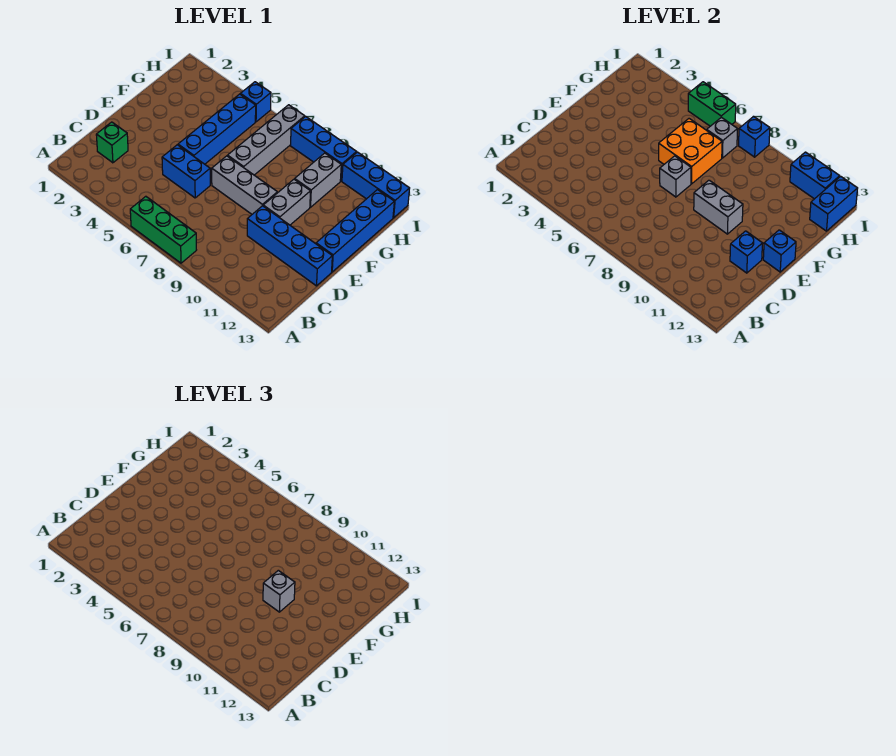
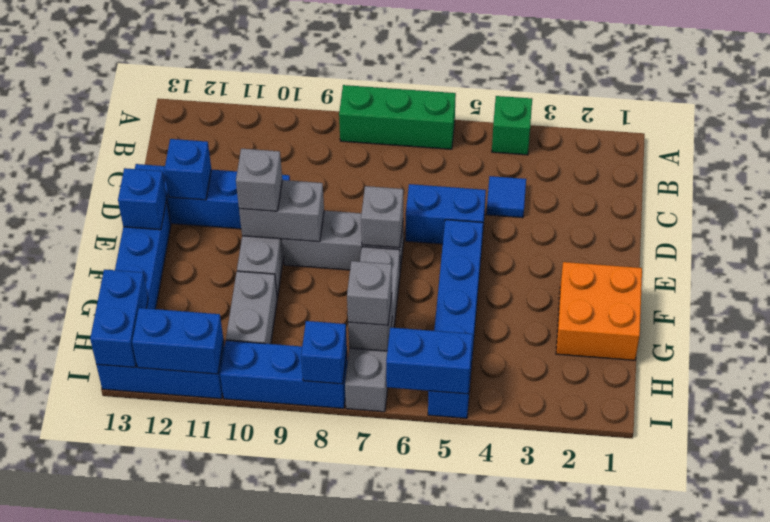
green 1x1 brick [96,122,128,163] -> green 1x1 brick moved to [492,96,532,155]
none -> blue 1x1 tile [486,176,526,218]
orange 2x2 brick [659,119,722,184] -> orange 2x2 brick moved to [556,262,642,360]
none -> grey 1x1 brick [347,261,392,325]
green 1x2 brick [688,82,736,126] -> blue 1x2 brick [386,327,473,394]

